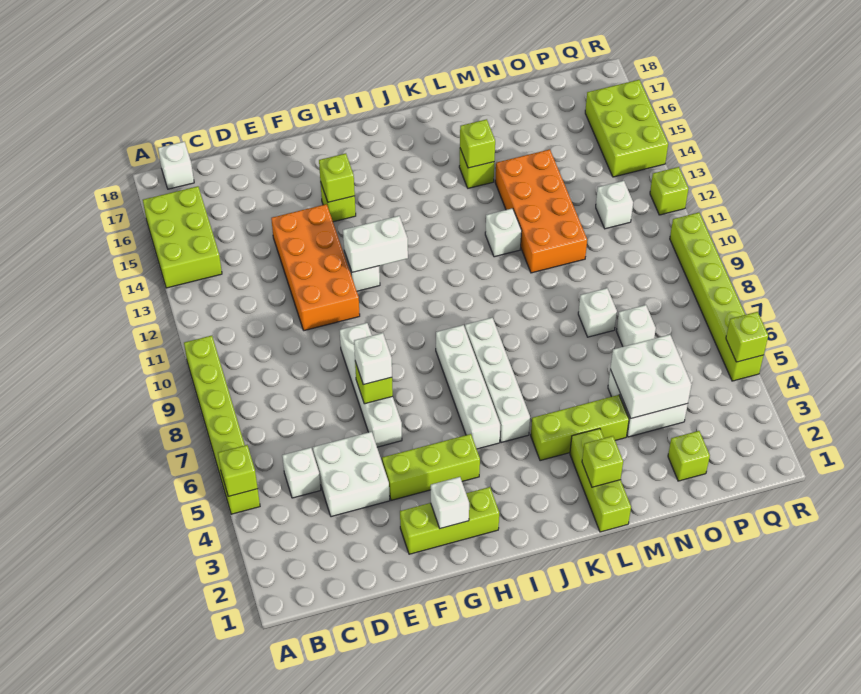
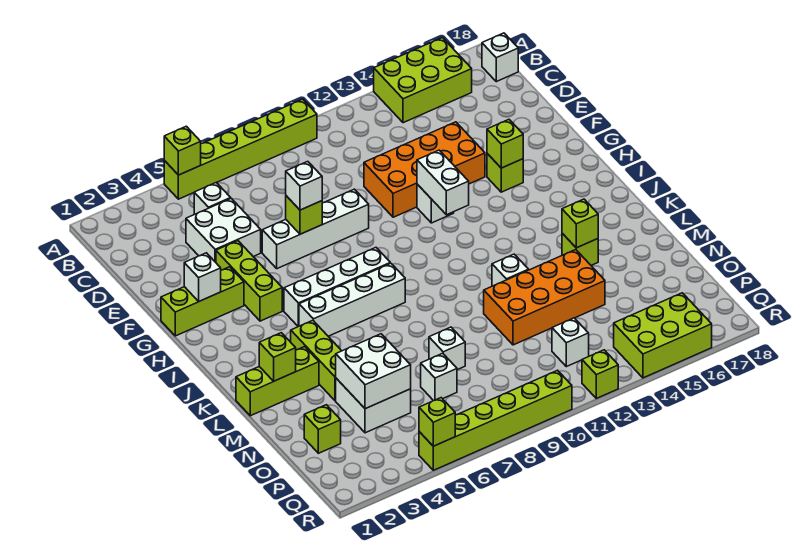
lime 1x3 brick [400,487,499,554] -> lime 1x3 brick turned to [161,267,244,336]

